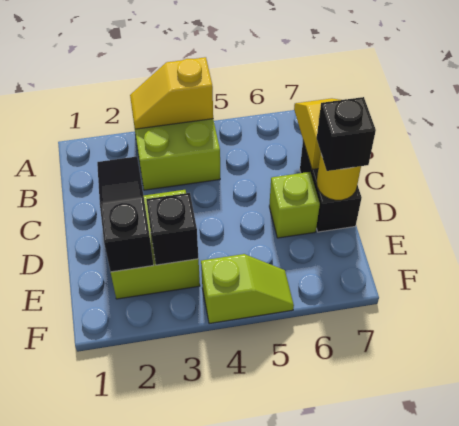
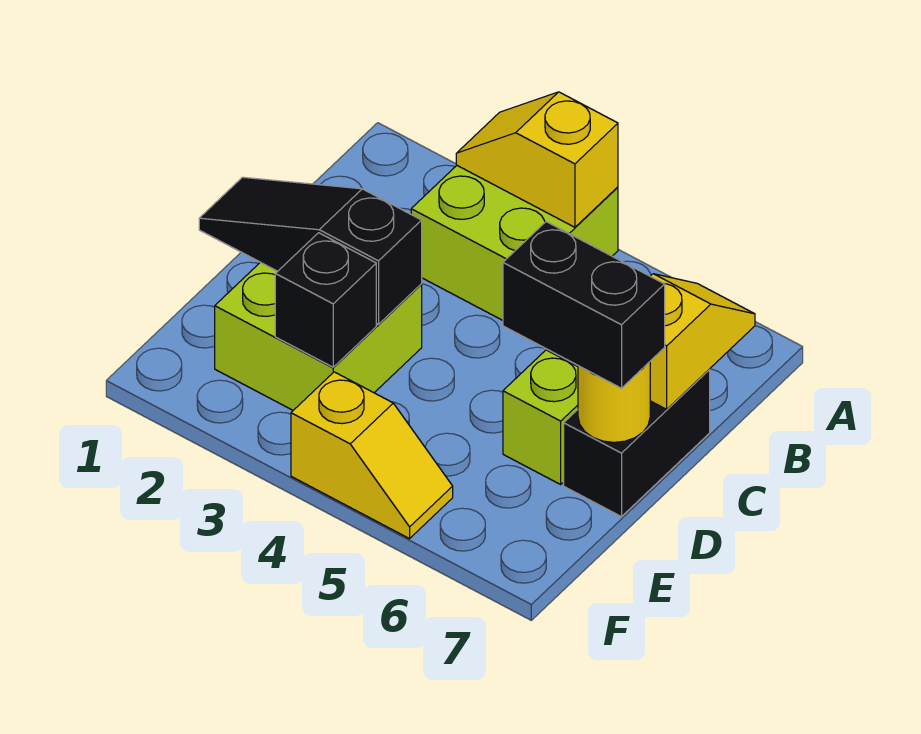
black 1x3 slope [97,157,153,272] -> black 1x3 slope turned to [199,177,422,324]
black 1x1 brick [317,97,376,171] -> black 1x2 brick [503,222,665,388]
lime 1x2 slope [201,254,294,324] -> yellow 1x2 slope [291,372,453,539]

